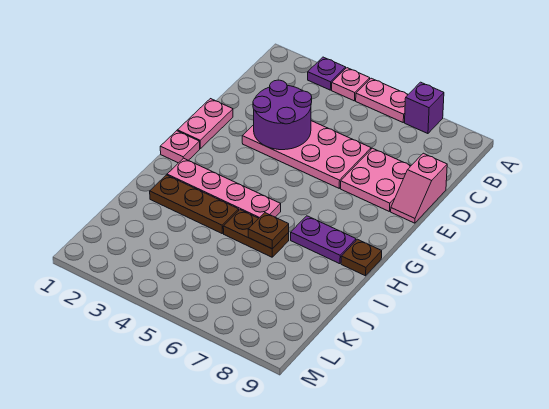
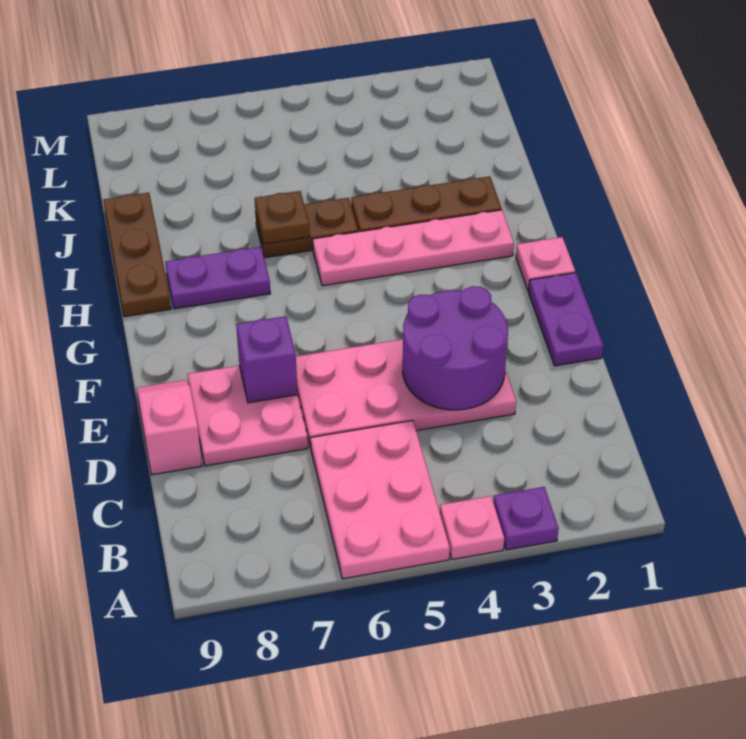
pink 1x2 plate [356,78,408,122] -> pink 2x3 plate [311,421,450,579]
purple 1x1 brick [405,82,444,134] -> purple 1x1 brick moved to [236,316,298,403]
pink 1x2 plate [177,99,233,148] -> purple 1x2 plate [529,273,603,366]
brown 1x1 plate [341,239,382,276] -> brown 1x3 plate [103,193,171,317]

